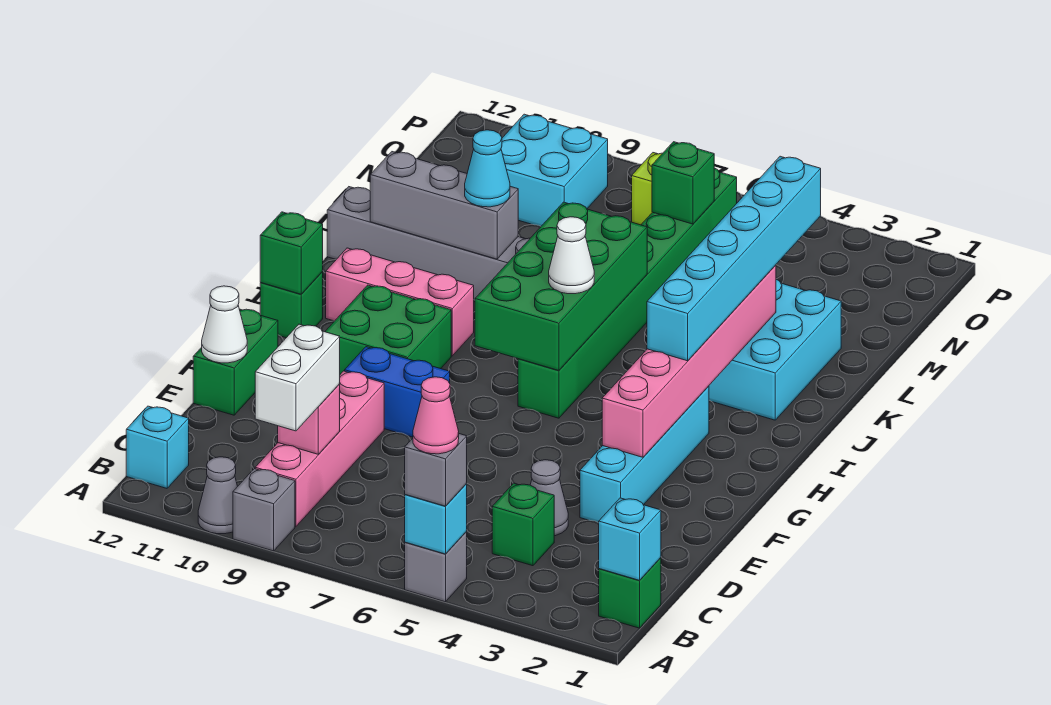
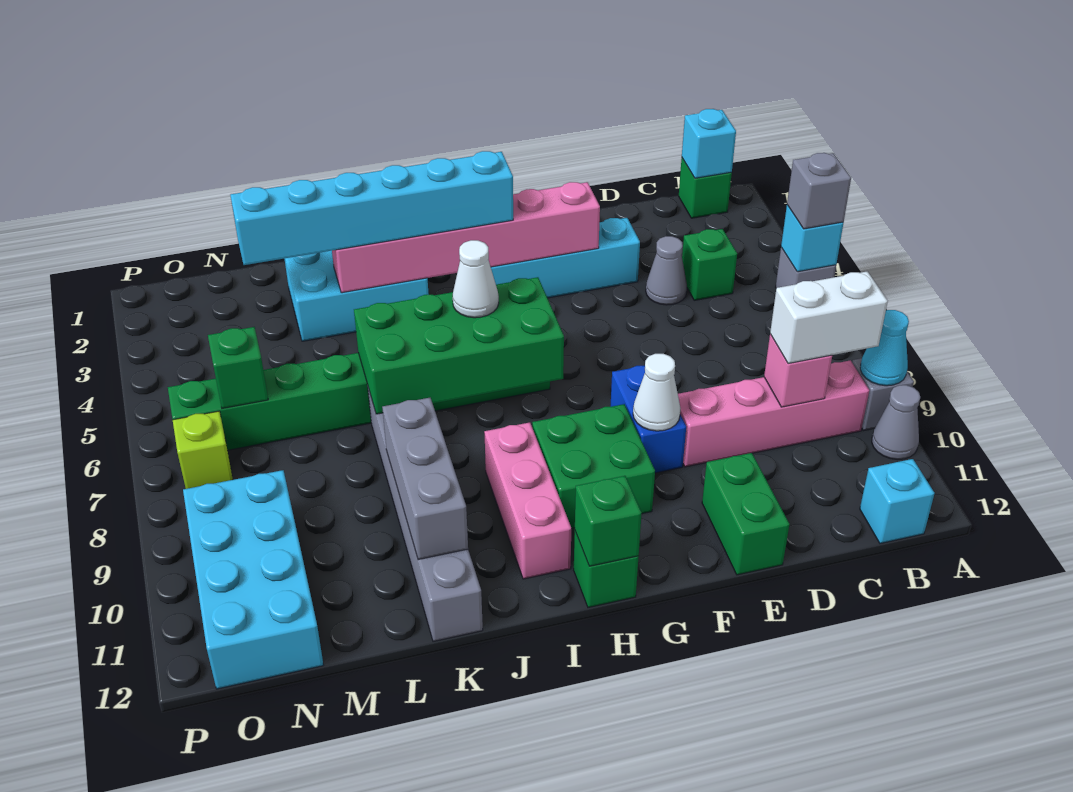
pink 1x1 cone [413,377,459,454] -> none
green 1x2 brick [193,309,278,415] -> green 1x2 brick turned to [702,453,790,575]
white 1x1 cone [202,286,247,363] -> white 1x1 cone moved to [633,354,680,431]
cyan 1x1 cone [465,130,510,207] -> cyan 1x1 cone moved to [860,310,909,386]
cyan 2x2 brick [501,114,608,226] -> cyan 2x4 brick [183,470,323,689]

